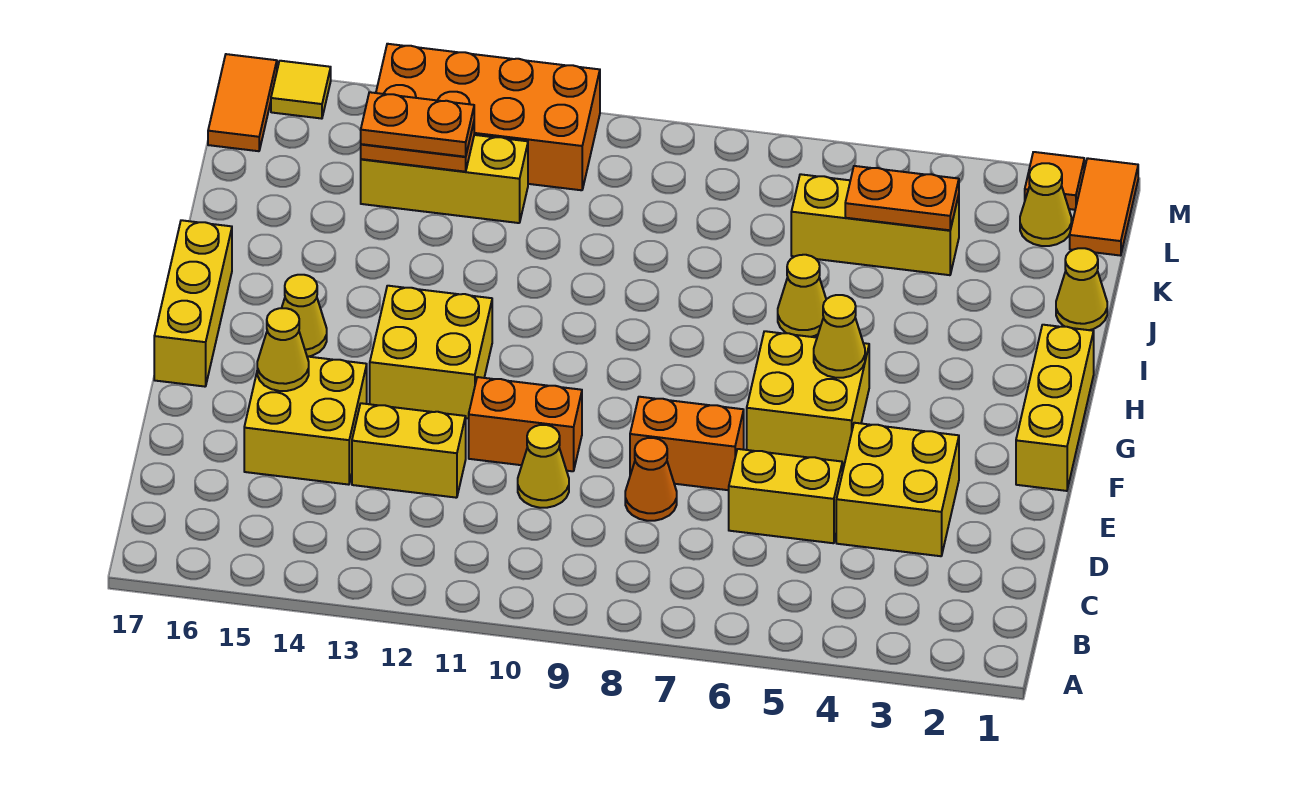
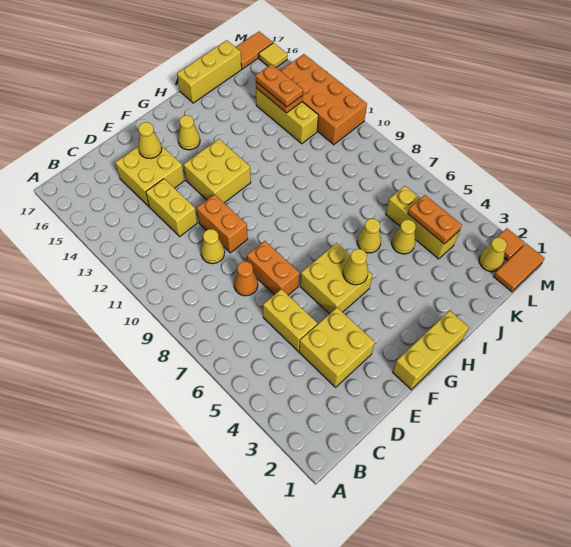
yellow 1x3 brick [154,220,232,387] -> yellow 1x3 brick moved to [177,40,242,103]
yellow 1x1 cone [1056,248,1107,330] -> yellow 1x1 cone moved to [392,220,416,254]

